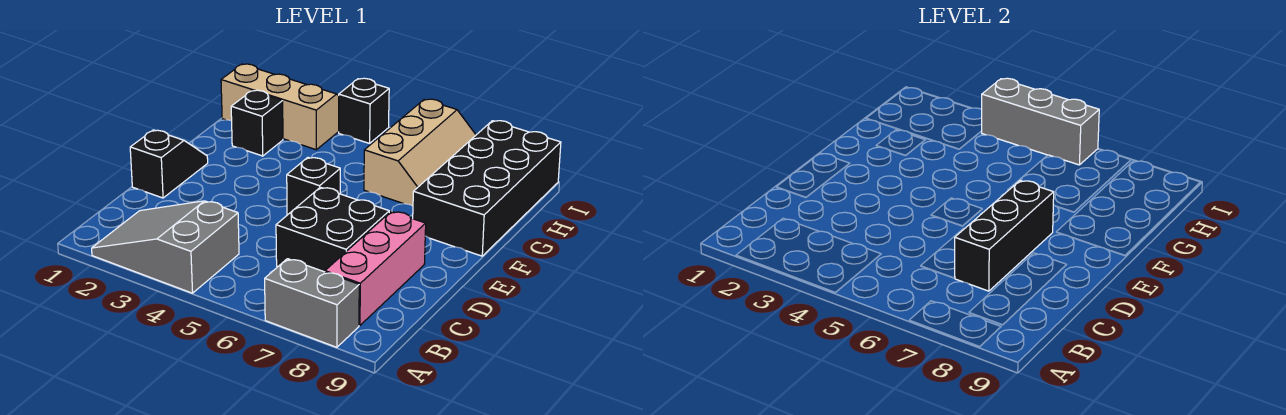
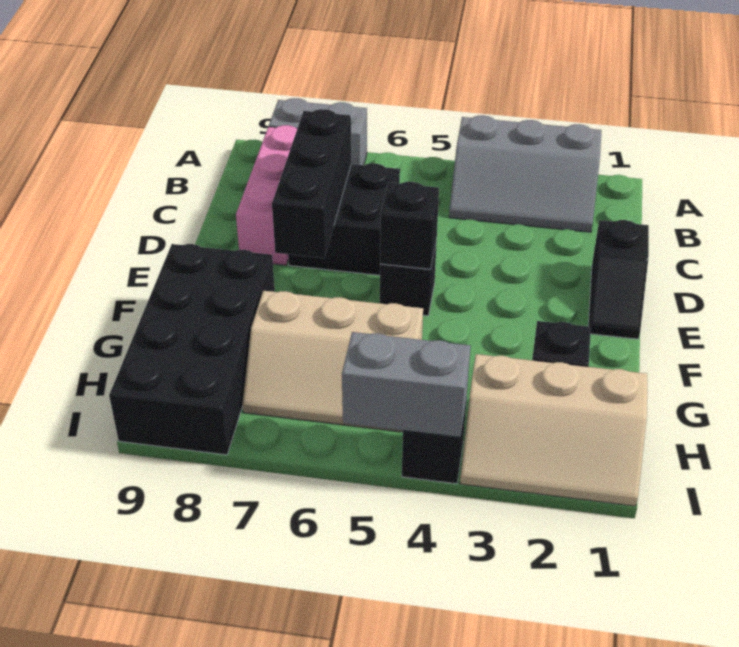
grey 2x3 slope [92,201,239,293] -> grey 2x3 slope turned to [449,115,602,232]
none -> black 1x1 brick [380,182,439,269]
tan 2x3 slope [364,99,476,206] -> tan 2x3 slope turned to [242,291,423,432]
grey 1x3 brick [982,78,1099,165] -> grey 1x2 brick [342,332,471,437]

